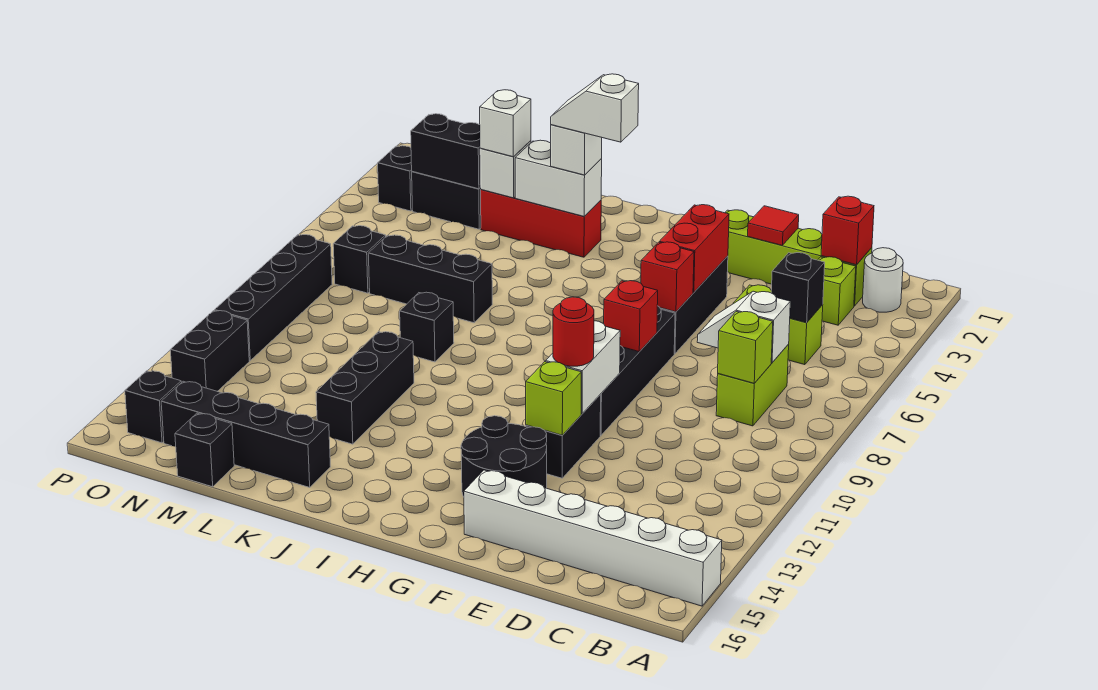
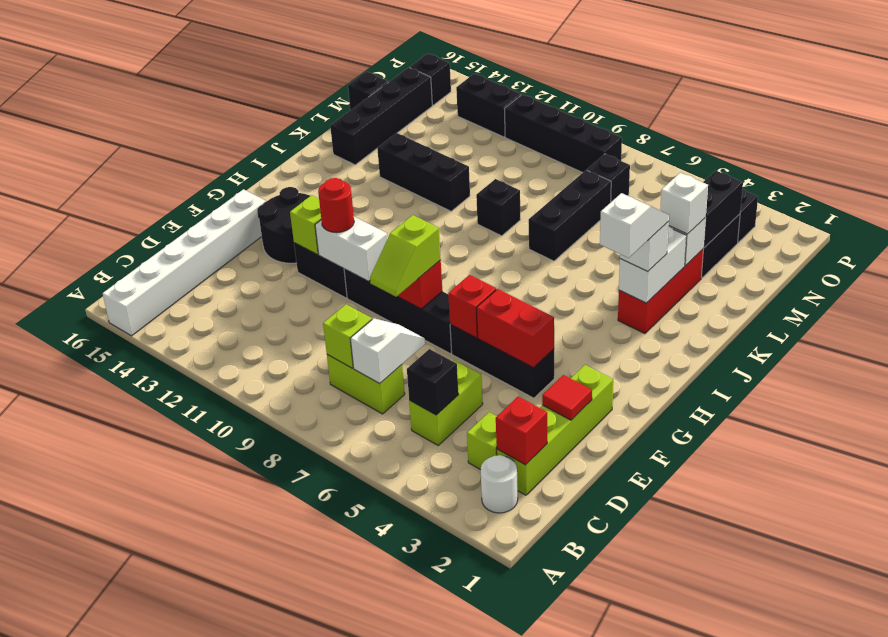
none -> lime 1x2 slope [370,215,441,297]

